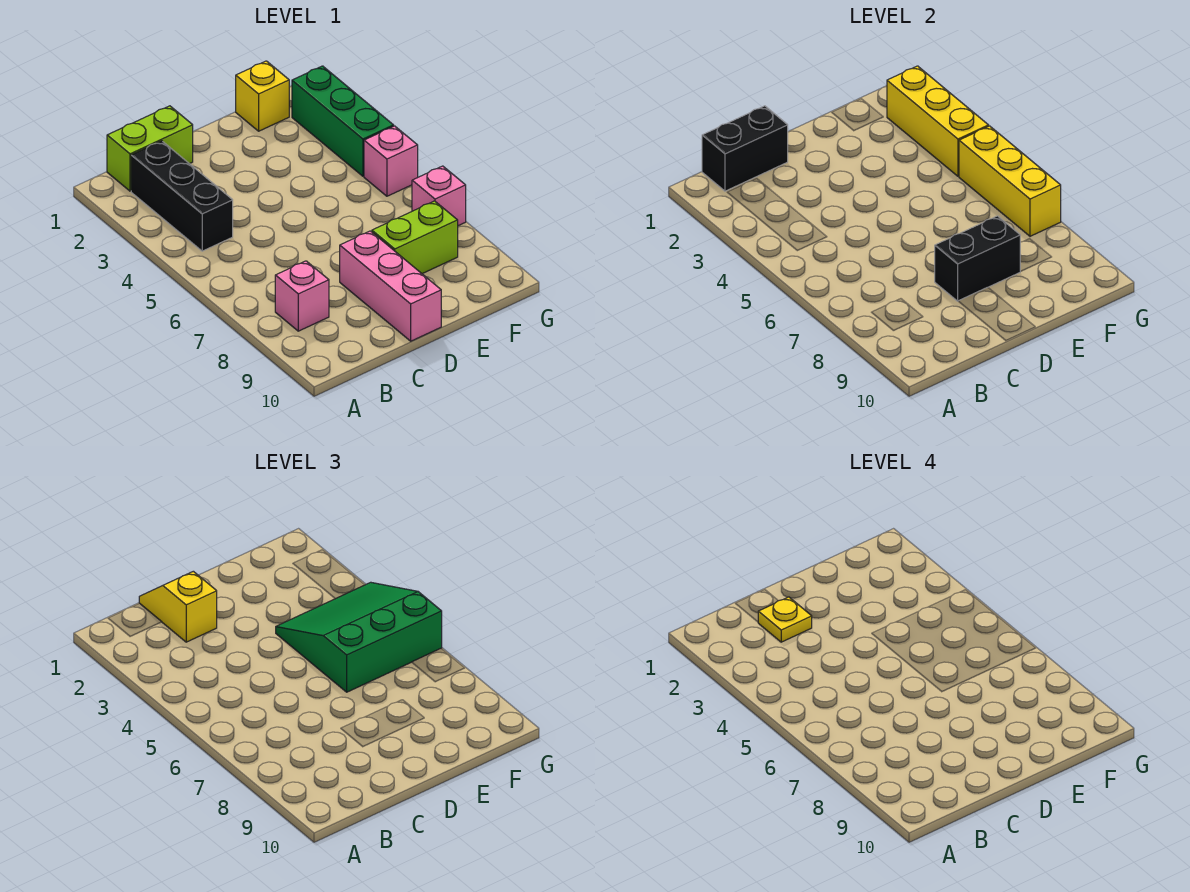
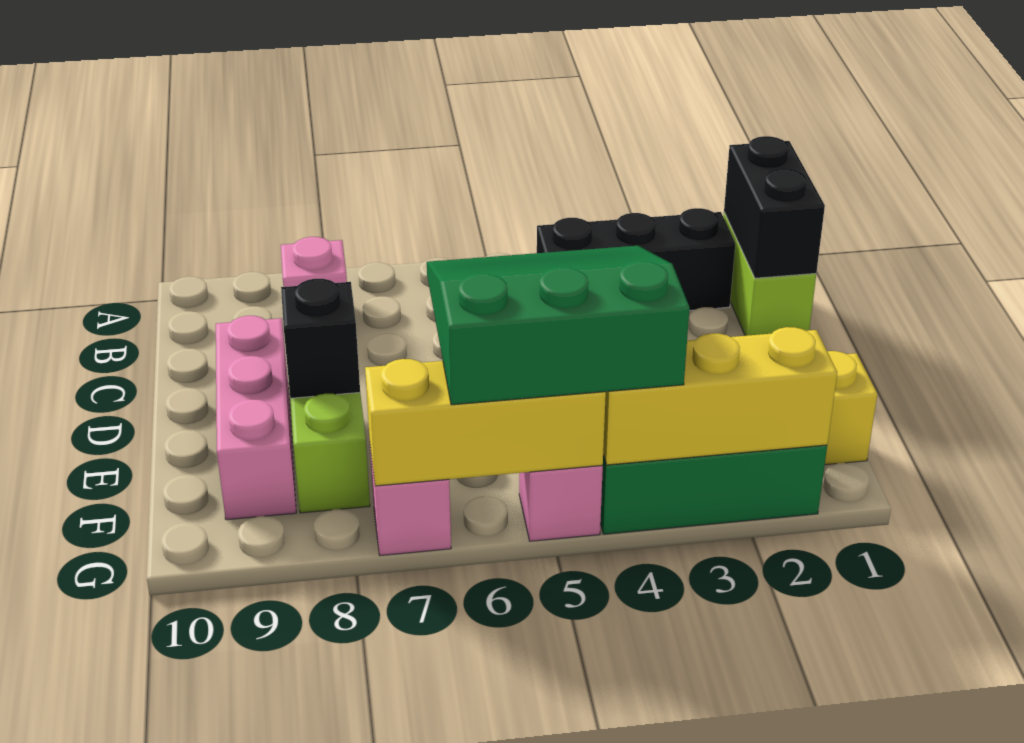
yellow 1x2 slope [139,571,217,642] -> none
yellow 1x1 plate [758,597,812,642] -> none
pink 1x3 brick [340,231,441,341] -> pink 1x3 brick turned to [216,316,296,520]
black 1x2 brick [935,216,1021,301] -> black 1x1 brick [281,279,360,398]
green 3x3 slope [276,582,442,692] -> green 3x3 slope turned to [427,246,690,405]

